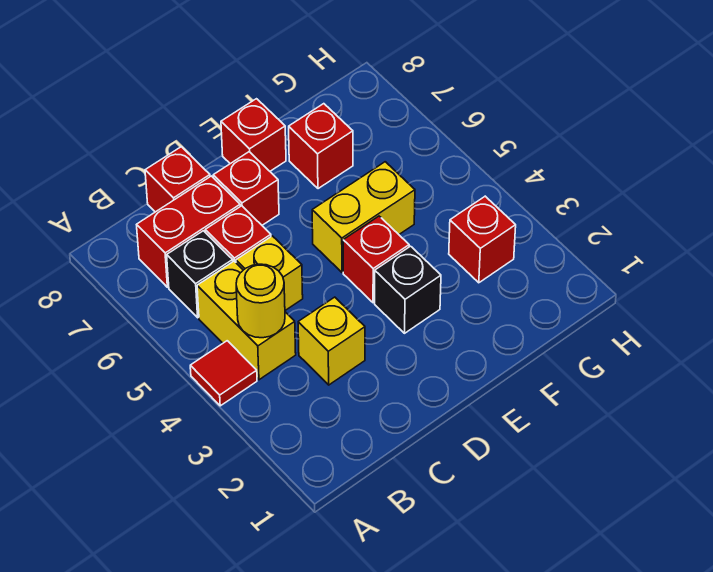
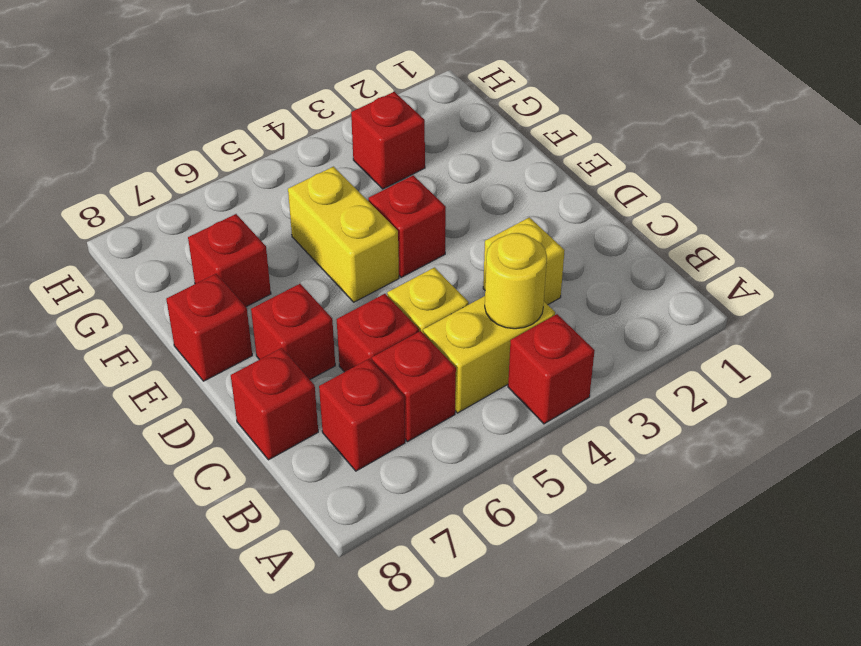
red 1x1 tile [190,341,257,406] -> red 1x1 brick [508,314,595,424]
black 1x1 brick [167,231,233,318] -> red 1x1 brick [372,331,456,442]
red 1x2 brick [137,176,240,287] -> red 1x1 brick [319,359,405,471]
black 1x1 brick [375,246,441,333] -> none

